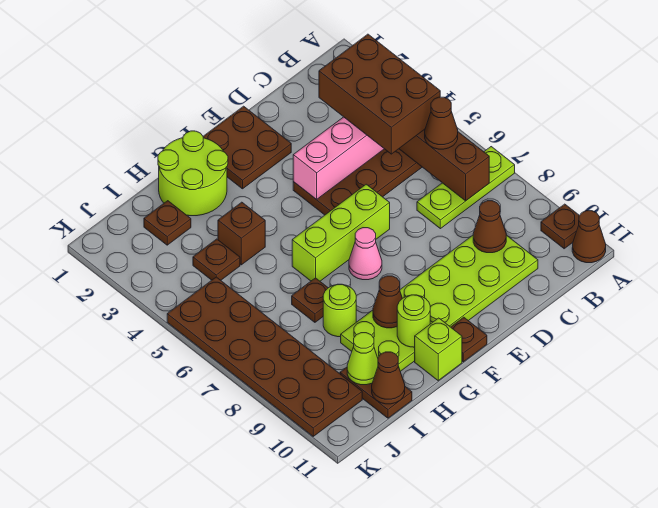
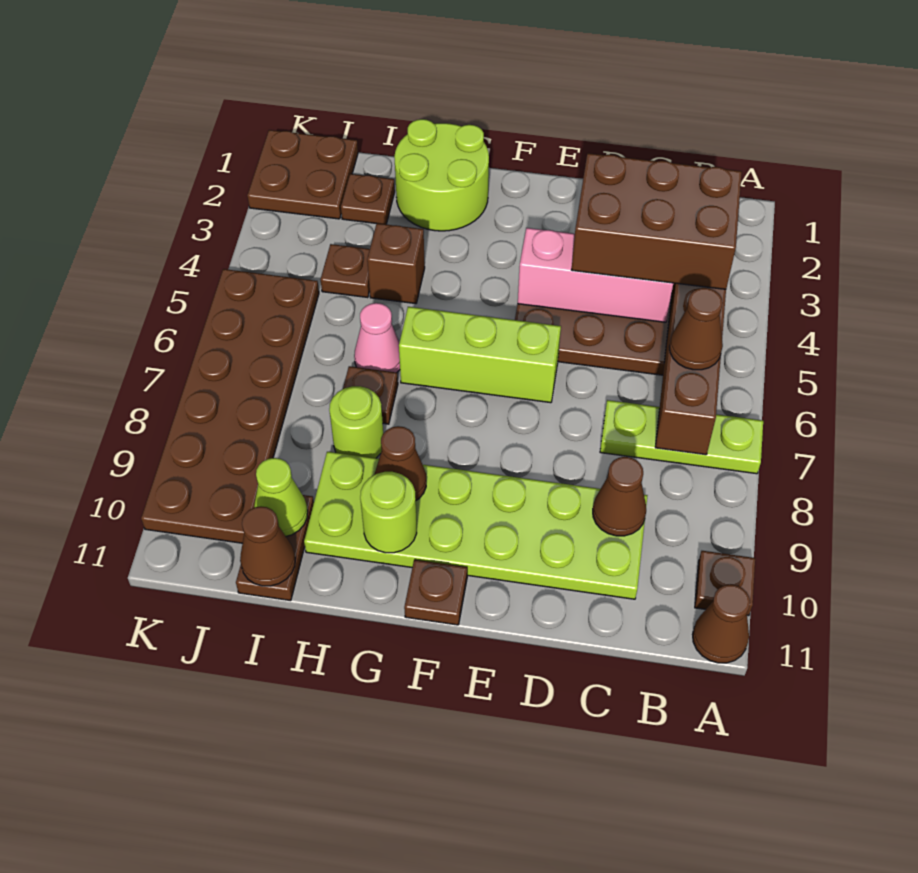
brown 2x3 brick [319,34,440,154] -> brown 2x3 brick turned to [572,153,742,289]
brown 2x2 plate [203,106,291,189] -> brown 2x2 plate moved to [247,130,358,219]
pink 1x1 cone [349,228,382,280] -> pink 1x1 cone moved to [354,303,400,372]
lime 1x1 brick [415,318,462,381] -> none

